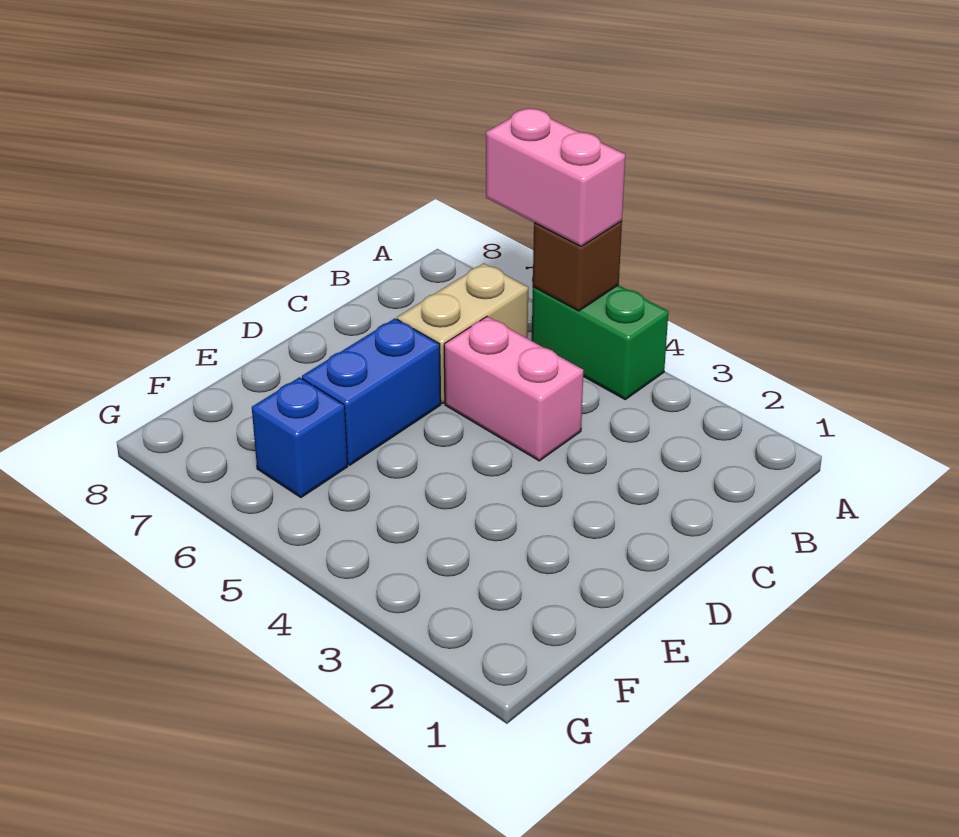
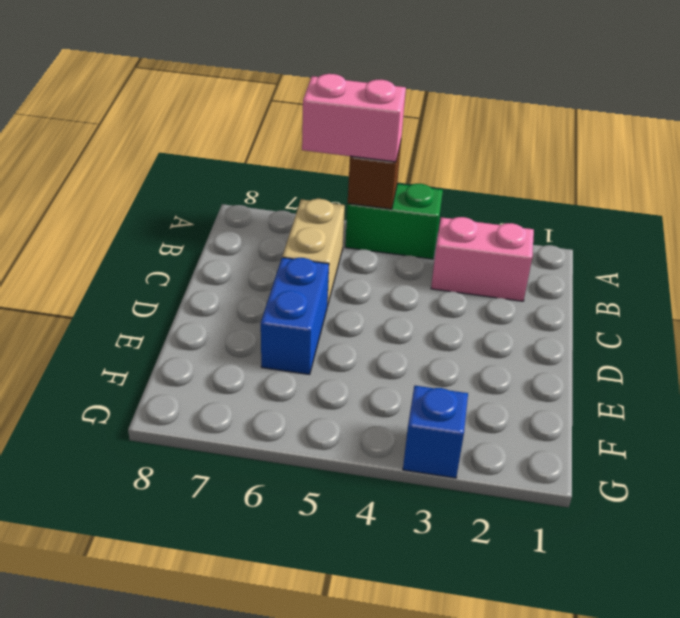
pink 1x2 brick [444,317,583,461] -> pink 1x2 brick moved to [431,217,534,301]
blue 1x1 brick [252,377,348,497] -> blue 1x1 brick moved to [403,386,468,478]

